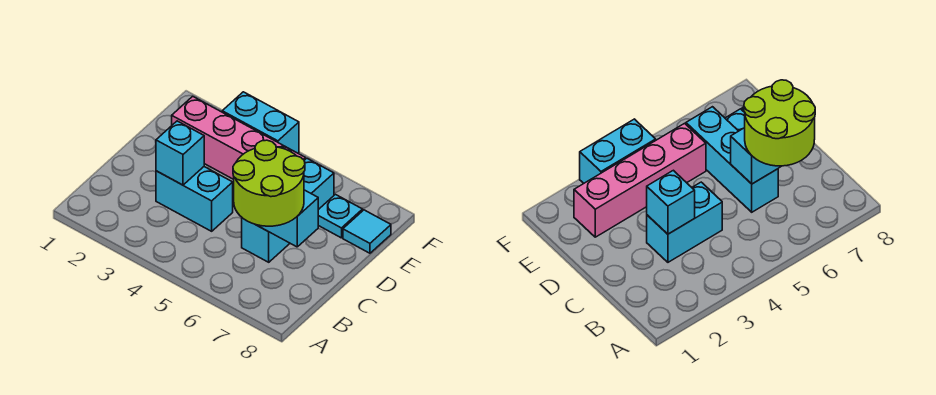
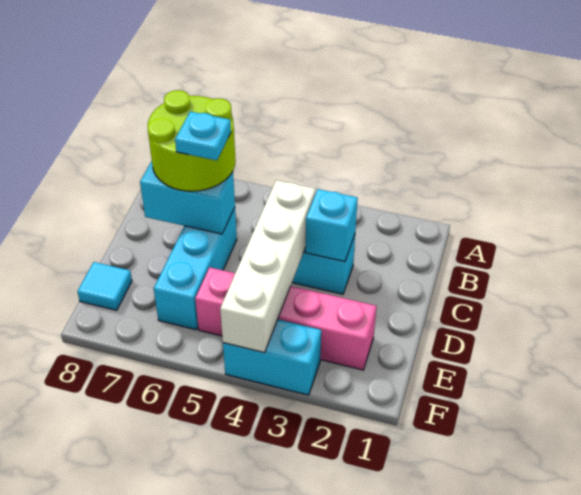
none -> white 1x4 brick [220,180,316,353]
cyan 1x1 plate [318,194,363,238] -> cyan 1x1 plate moved to [175,111,231,160]

